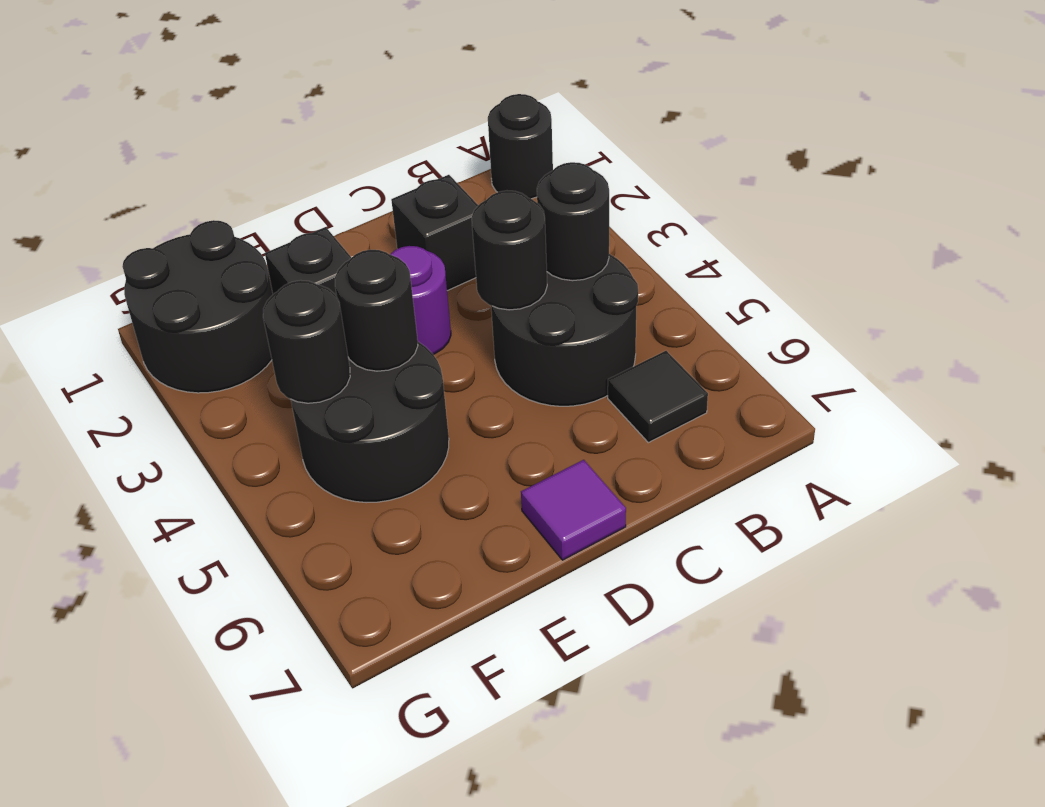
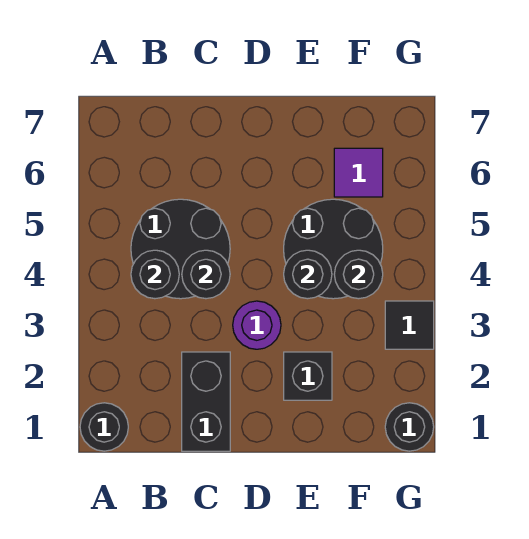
black 1x1 tile [608,351,708,443] -> black 1x1 tile moved to [385,301,434,349]
black 1x1 brick [391,175,478,291] -> black 1x2 brick [182,352,230,451]
purple 1x1 tile [521,460,626,560] -> purple 1x1 tile moved to [334,148,383,197]
black 2x2 round brick [122,220,273,393] -> black 1x1 round brick [385,403,434,451]

